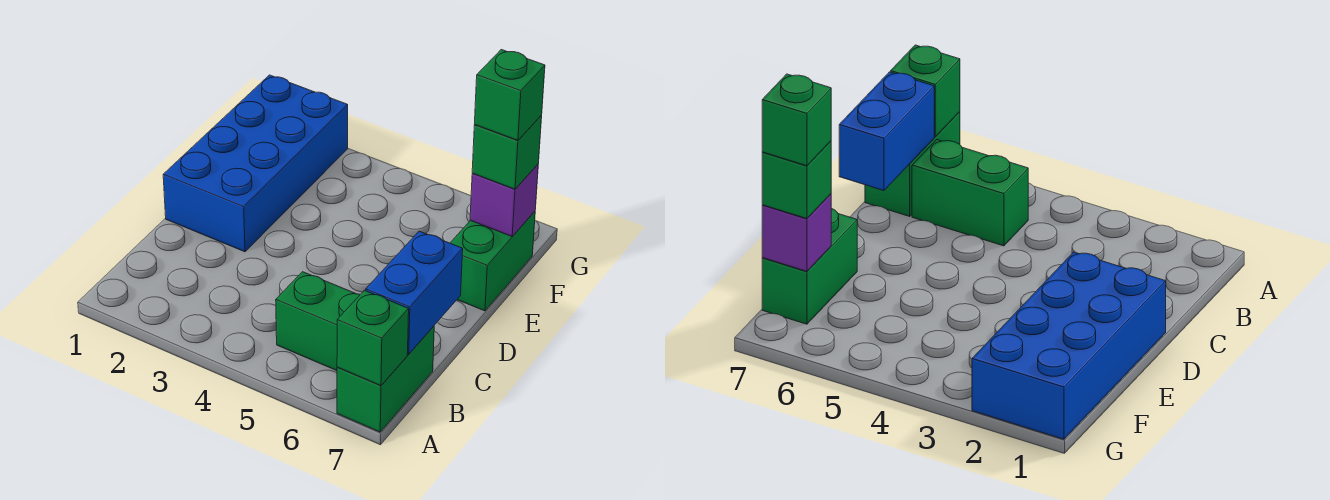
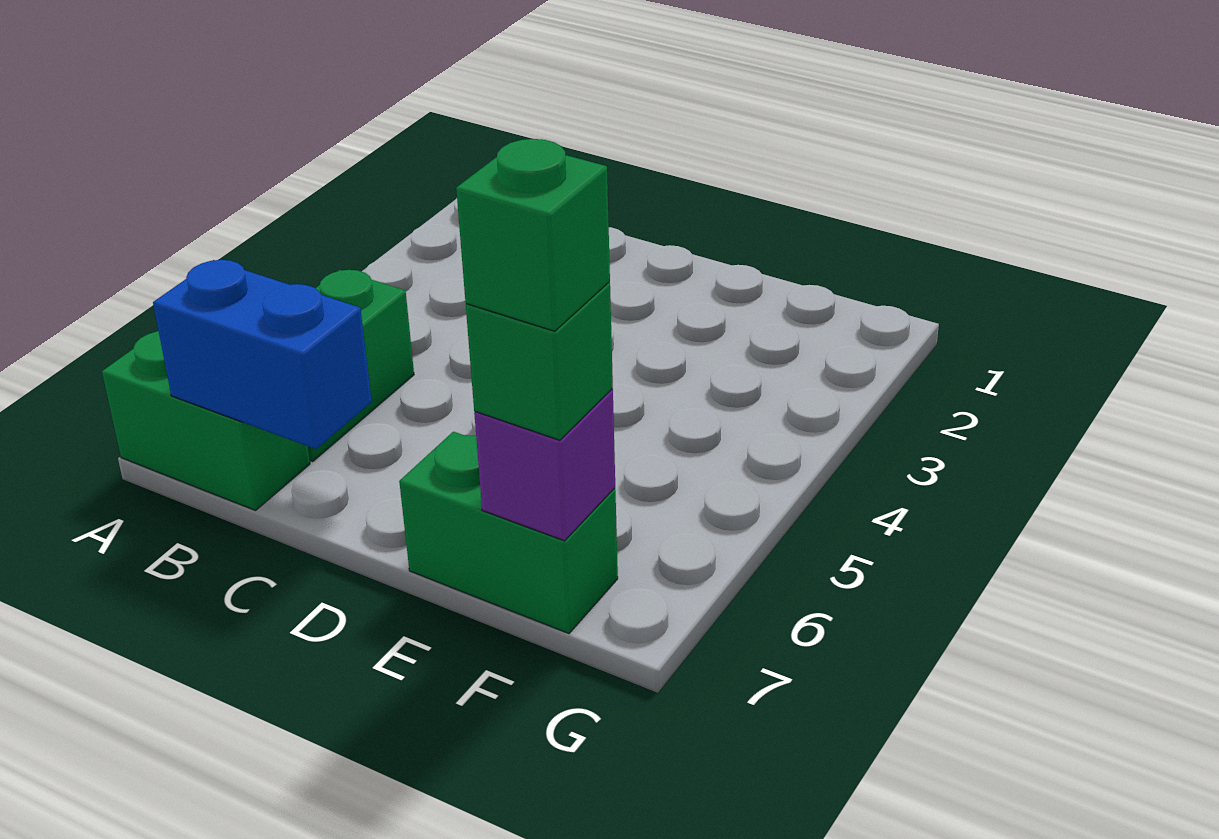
green 1x1 brick [337,290,409,386] -> none
blue 2x4 brick [163,75,348,252] -> none

